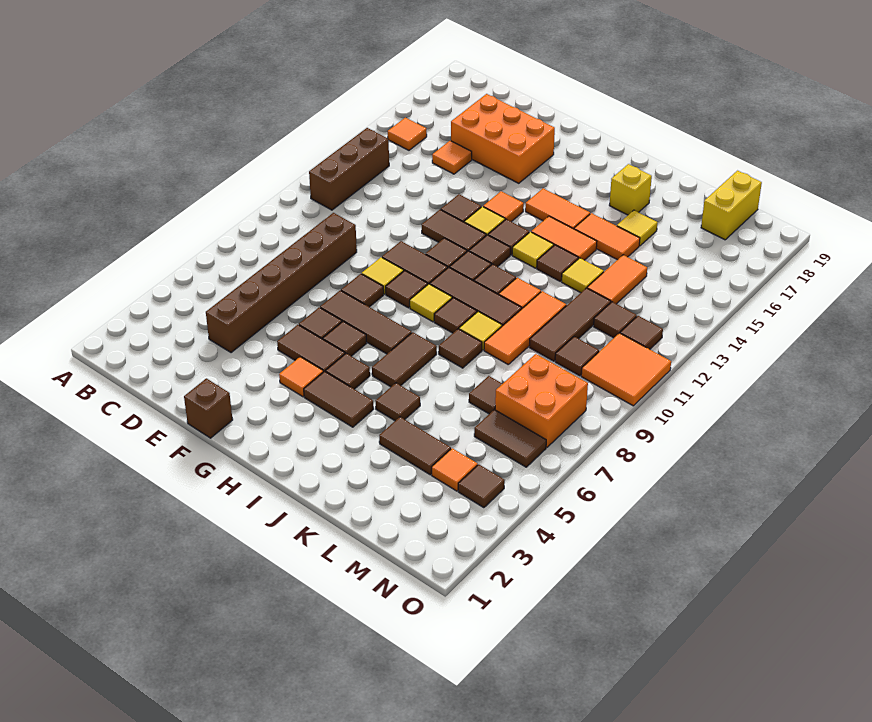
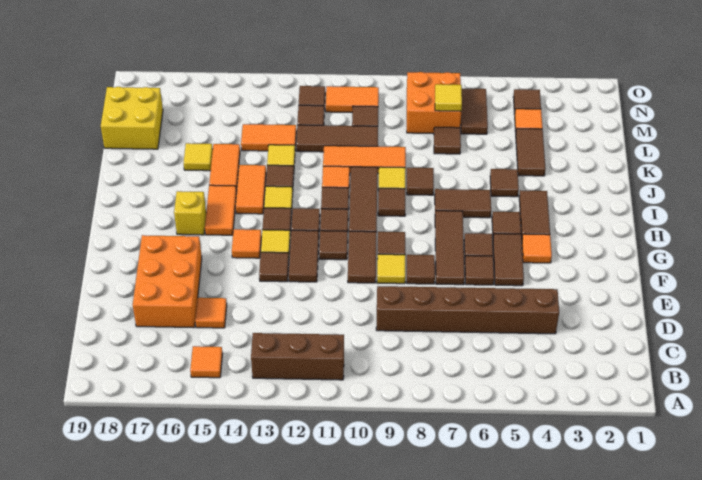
brown 1x1 brick [184,378,233,438] -> none
yellow 1x1 tile [410,284,452,322] -> yellow 1x1 tile moved to [435,84,462,111]
yellow 1x1 brick [609,164,652,215] -> yellow 1x1 brick moved to [174,191,206,235]
yellow 1x2 brick [701,171,762,240] -> yellow 2x2 brick [101,87,163,149]
orange 2x2 tile [581,333,671,406] -> orange 1x2 tile [326,86,379,112]

